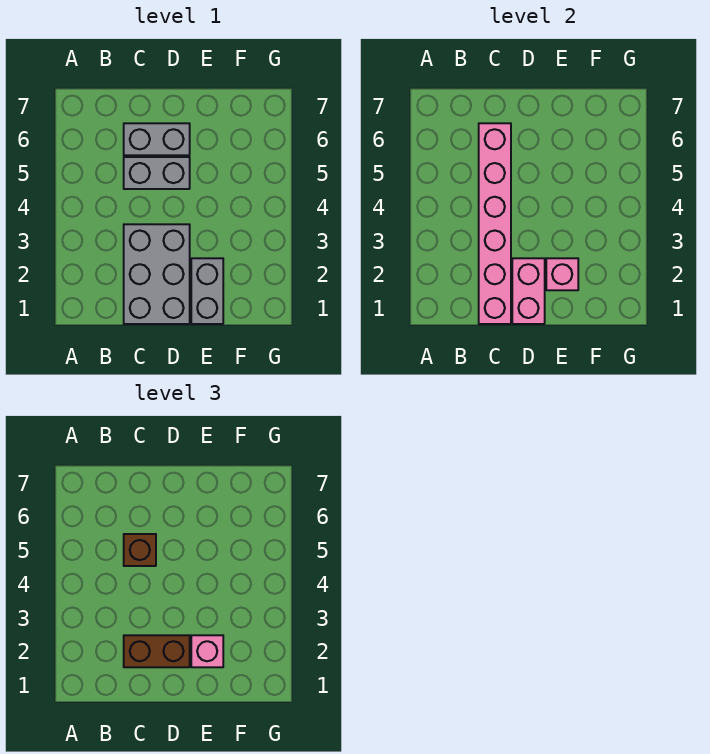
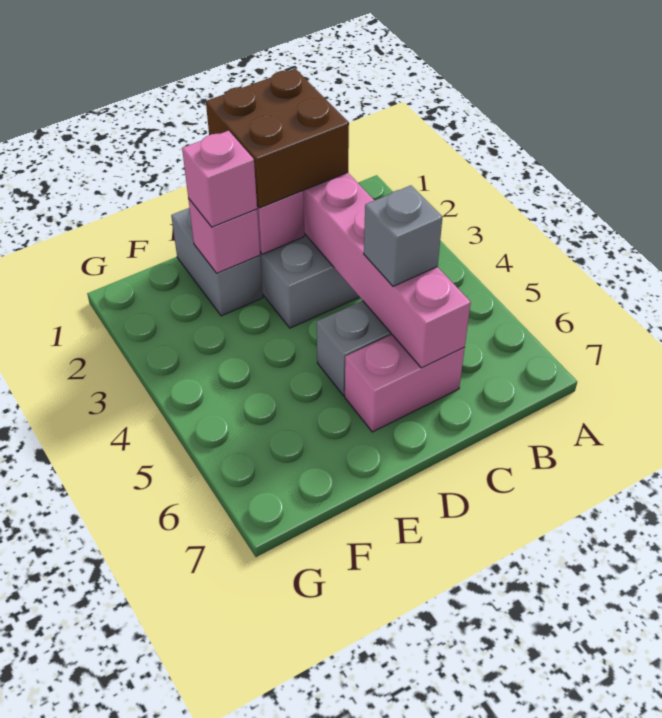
brown 1x2 brick [124,635,190,667] -> brown 2x2 brick [206,69,349,208]
brown 1x1 brick [124,534,156,566] -> grey 1x1 brick [364,185,443,286]
grey 1x2 brick [124,123,190,155] -> pink 1x2 brick [345,335,465,432]

